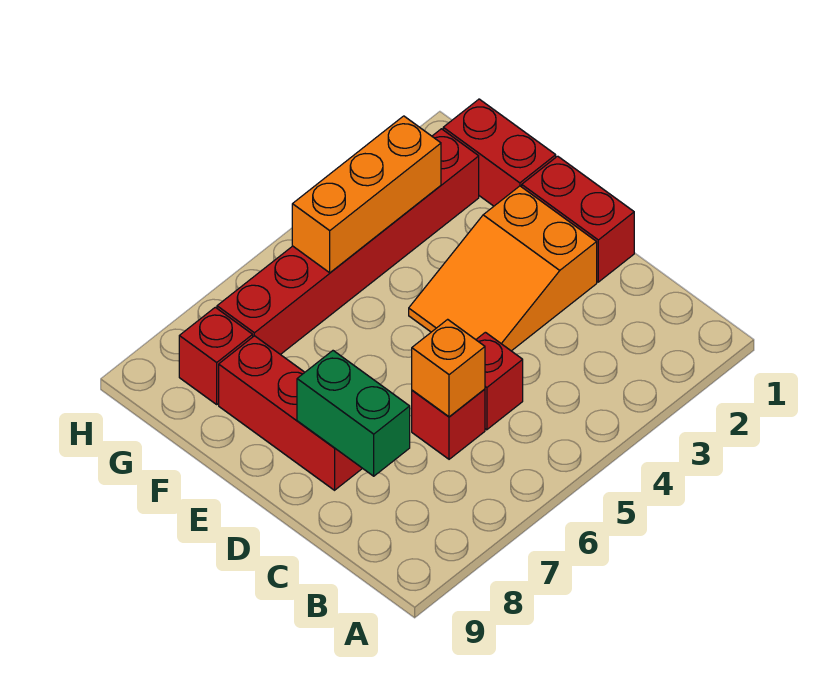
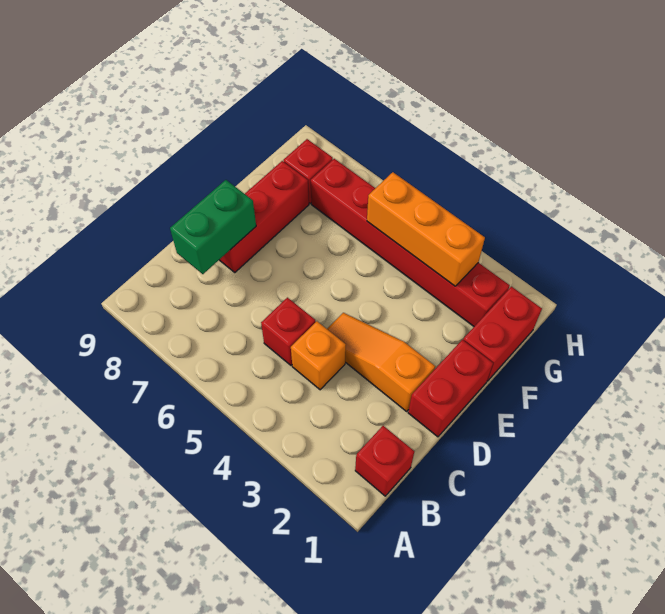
red 1x1 brick [412,389,485,459] -> red 1x1 brick moved to [355,426,414,496]
orange 1x1 brick [412,319,485,417] -> orange 1x1 brick moved to [291,321,346,390]
orange 2x3 slope [409,186,597,351] -> orange 1x3 slope [327,313,435,411]

